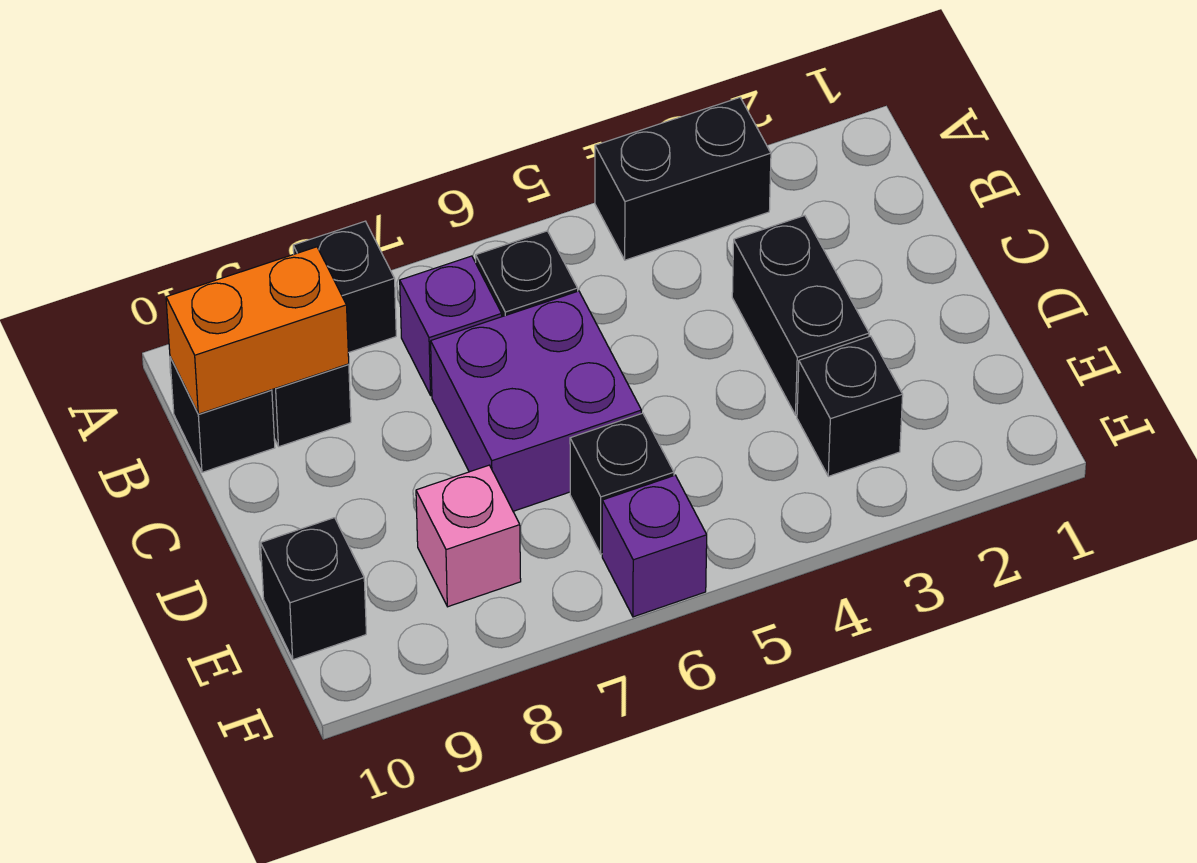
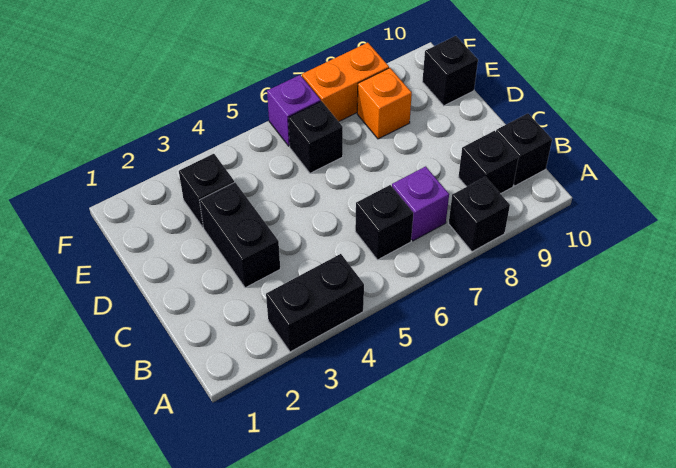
orange 1x2 brick [166,247,349,414] -> orange 1x2 brick moved to [302,43,389,121]
purple 2x2 brick [431,291,641,511] -> none
pink 1x1 brick [416,465,521,607] -> orange 1x1 brick [357,68,412,139]

